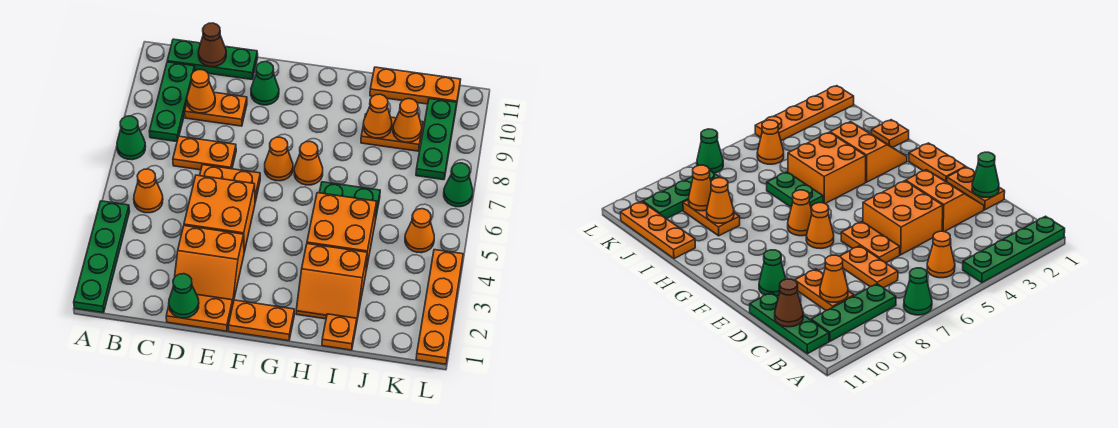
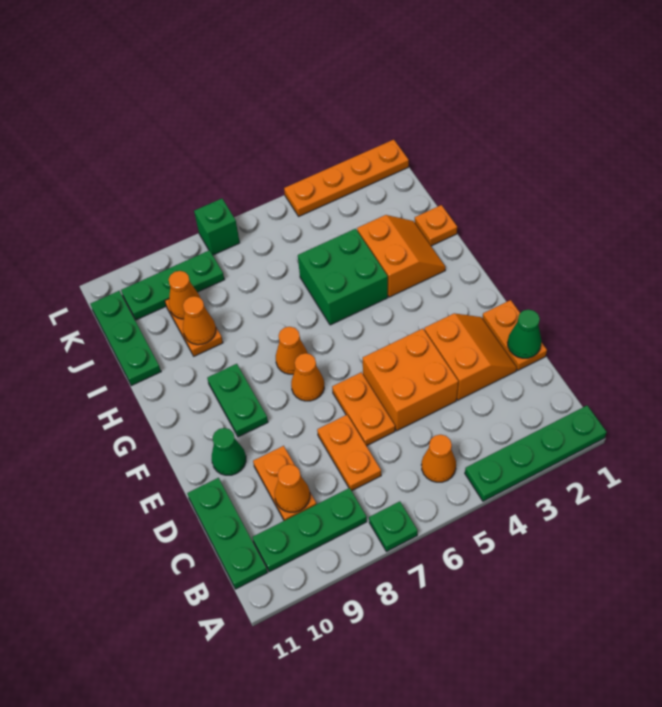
green 1x1 cone [117,116,146,160] -> green 1x1 plate [369,501,418,552]
brown 1x1 cone [198,23,226,67] -> none
orange 1x2 plate [228,300,294,341] -> none
orange 2x2 brick [307,193,377,270] -> green 2x2 brick [298,229,388,325]
green 1x2 plate [319,182,380,216] -> green 1x2 plate moved to [207,364,268,437]
orange 1x3 plate [370,67,461,104] -> green 1x3 plate [90,291,161,386]
orange 1x1 cone [405,209,434,253] -> none
green 1x1 cone [444,163,473,207] -> green 1x1 brick [194,199,240,255]

